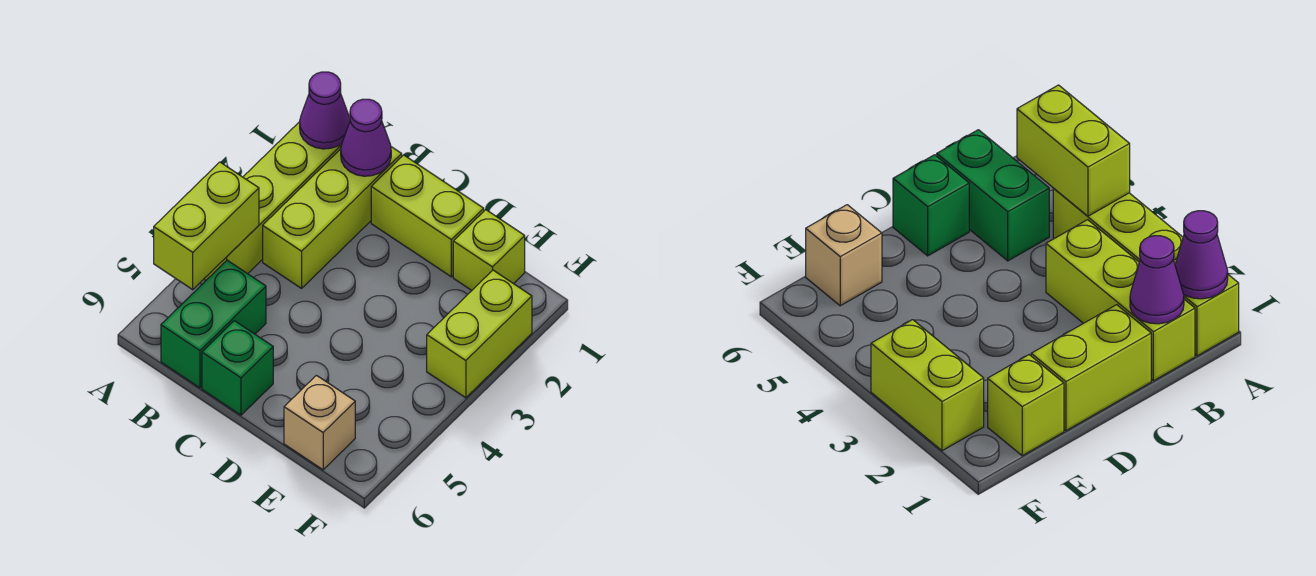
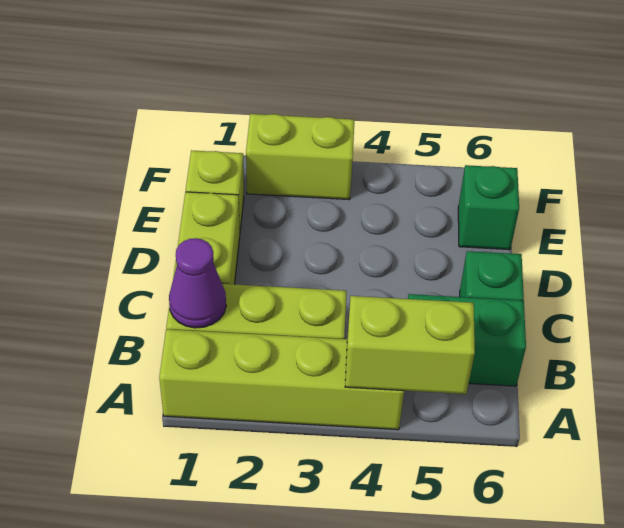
purple 1x1 cone [300,72,350,149] -> none
tan 1x1 brick [284,375,355,470] -> green 1x1 brick [458,165,519,250]

